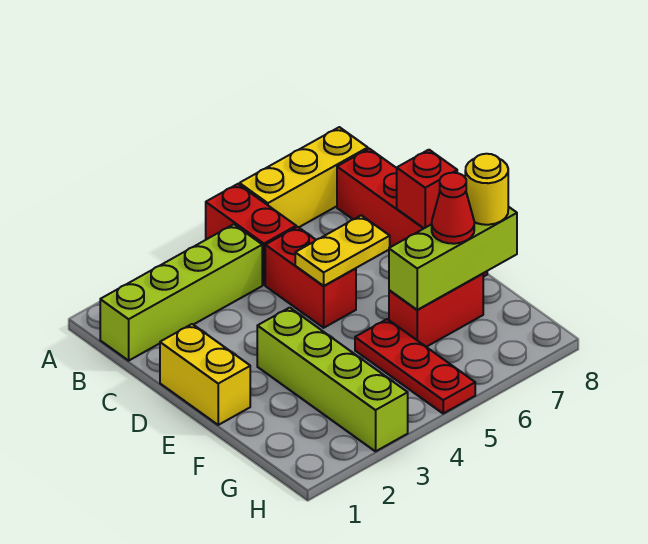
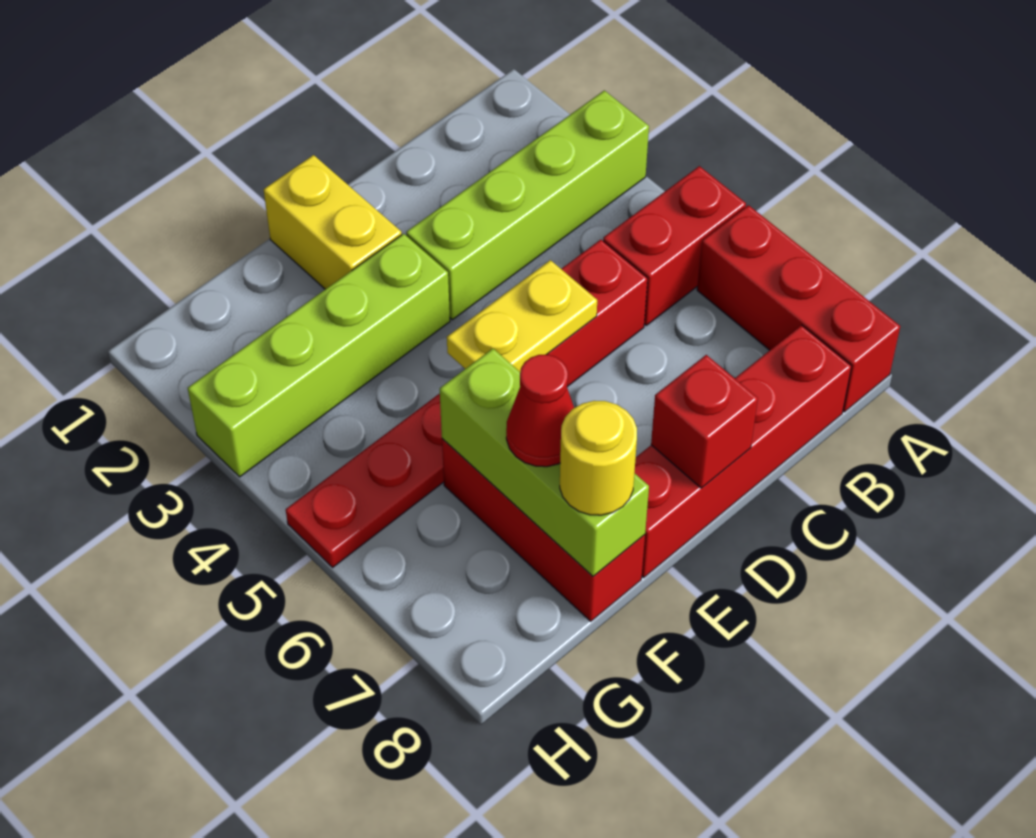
yellow 1x3 brick [240,127,368,227] -> red 1x3 brick [697,205,900,412]
lime 1x4 brick [100,224,262,361] -> lime 1x4 brick turned to [406,90,649,320]
yellow 1x2 brick [160,324,250,425] -> yellow 1x2 brick turned to [264,155,402,289]
yellow 1x2 plate [295,215,390,286] -> yellow 1x2 plate turned to [447,260,597,372]
red 1x2 brick [389,274,483,347] -> red 1x3 brick [442,439,645,621]

